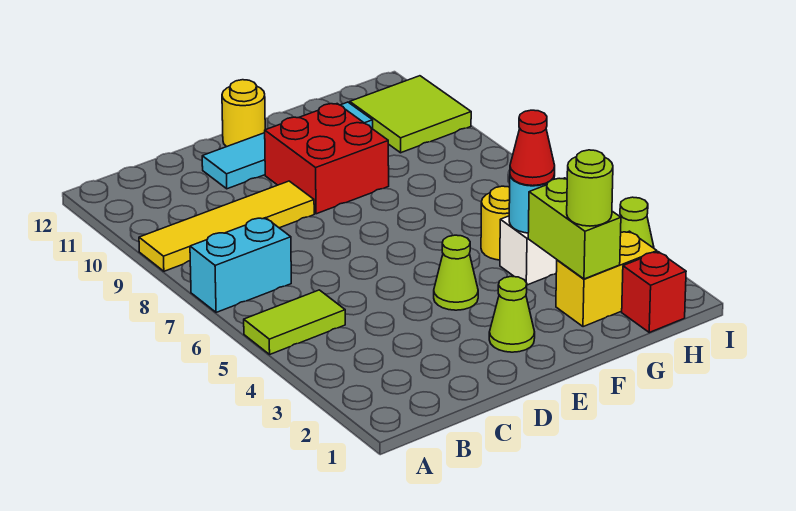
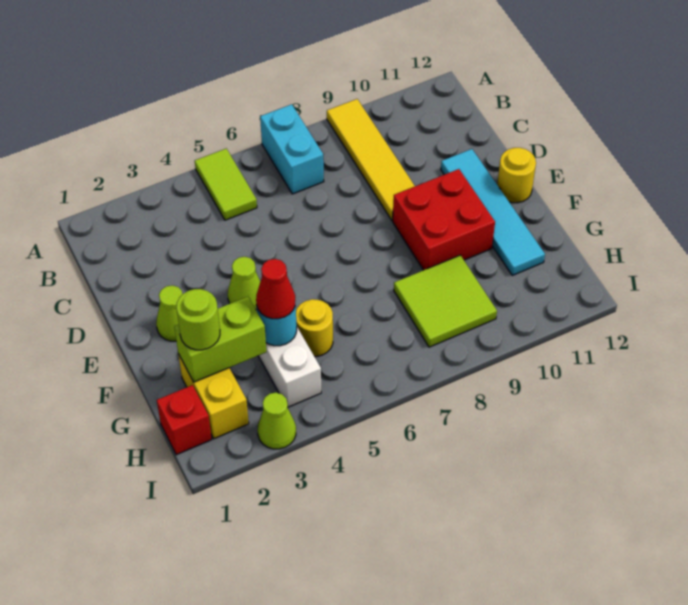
lime 2x2 tile [350,76,471,153] -> lime 2x2 tile moved to [394,255,497,347]

